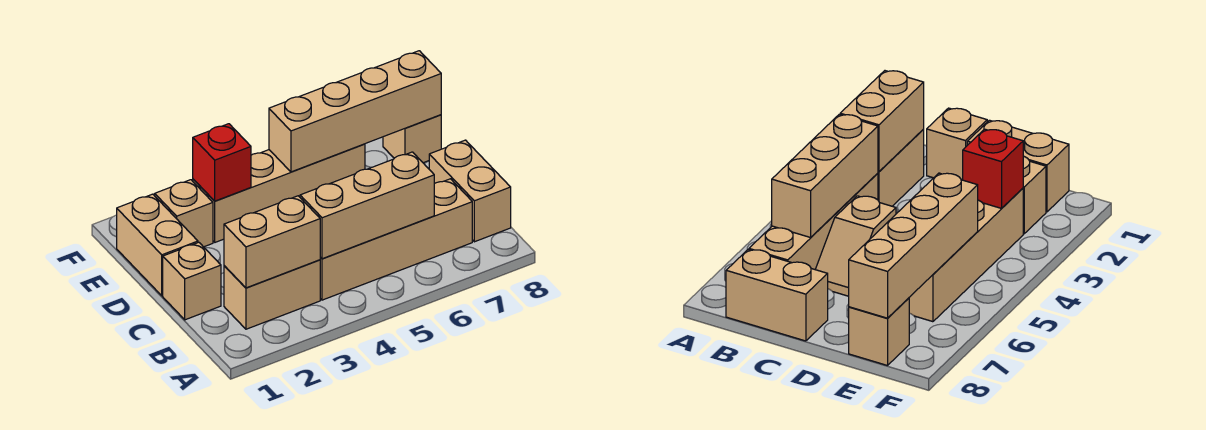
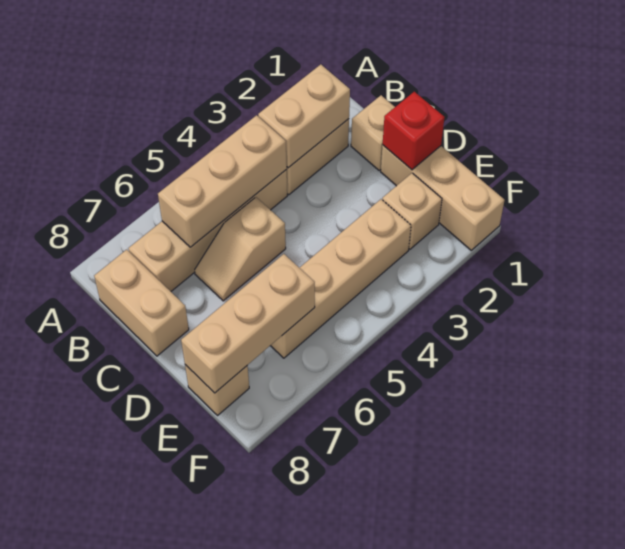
tan 1x2 brick [117,194,198,296] -> tan 1x3 brick [381,145,505,250]
red 1x1 brick [193,124,251,201] -> red 1x1 brick moved to [383,92,445,170]
tan 1x4 brick [269,51,441,172] -> tan 1x3 brick [181,254,315,393]

